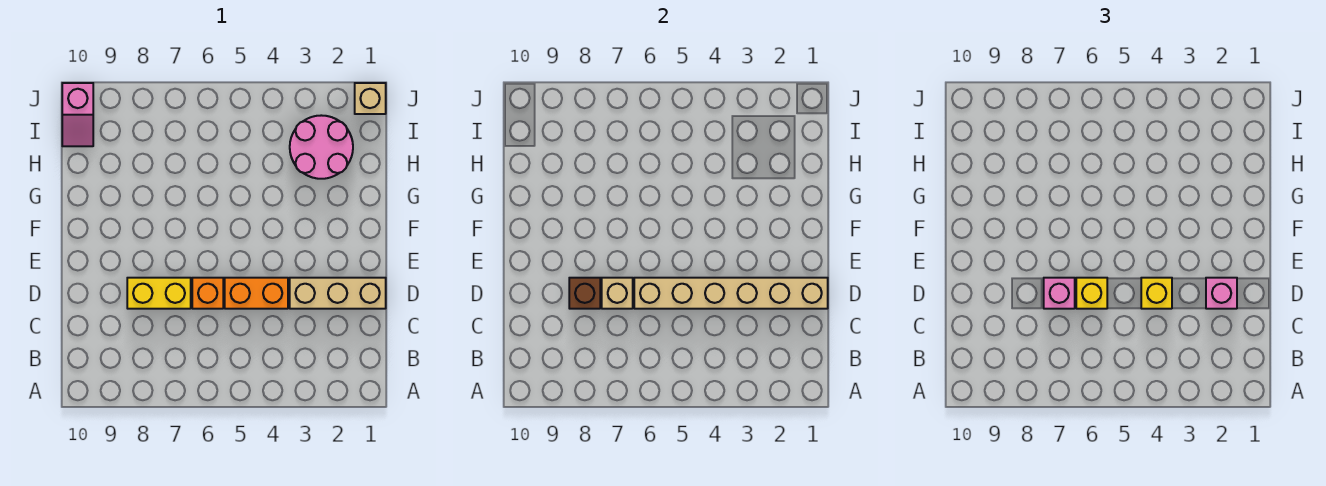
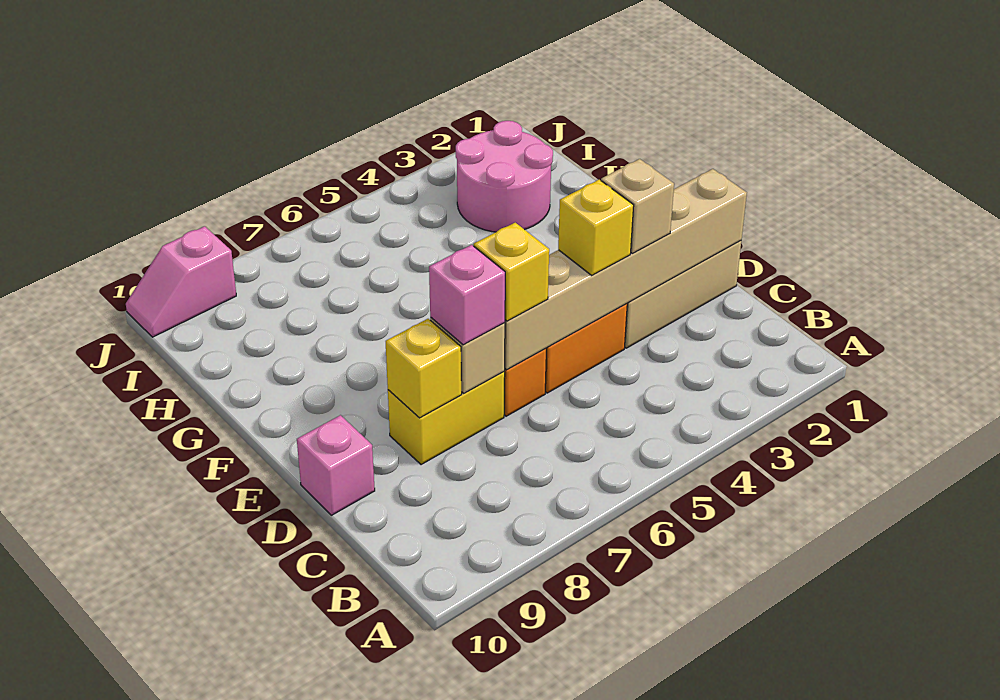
pink 1x1 brick [1206,278,1237,309] -> pink 1x1 brick moved to [297,415,375,515]
brown 1x1 brick [569,278,600,309] -> yellow 1x1 brick [386,319,462,418]
pink 1x2 slope [62,83,93,146] -> pink 1x2 slope turned to [126,226,236,337]
tan 1x1 brick [355,83,386,114] -> tan 1x1 brick moved to [601,159,674,253]

